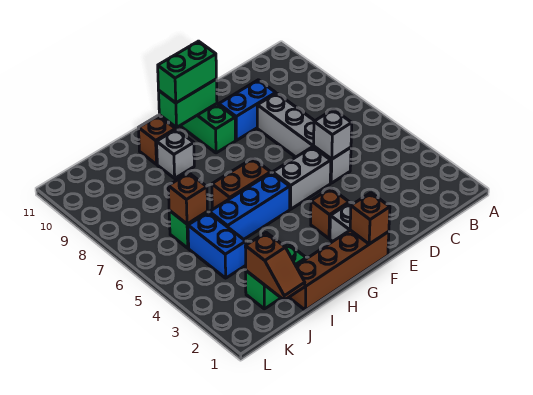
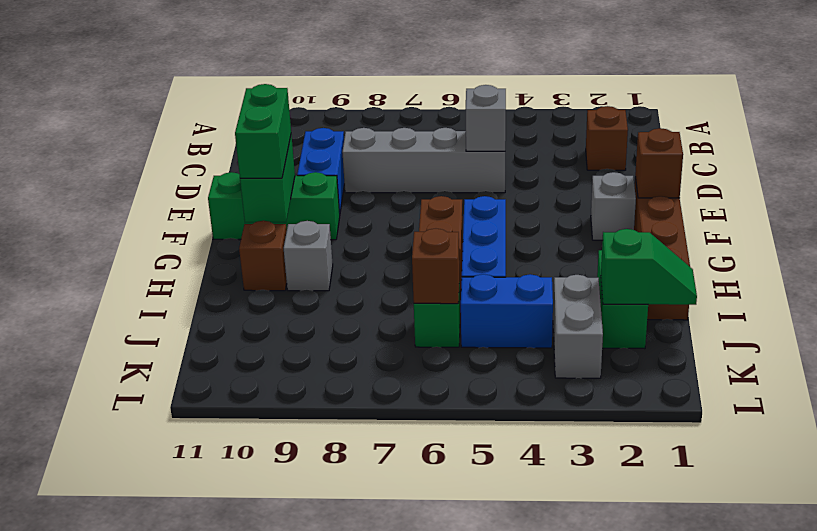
grey 1x2 brick [273,147,331,209] -> grey 1x2 brick moved to [553,275,603,378]
brown 1x1 brick [311,188,349,238] -> brown 1x1 brick moved to [586,106,628,170]
brown 1x2 slope [245,233,305,300] -> green 1x2 slope [601,229,697,305]

